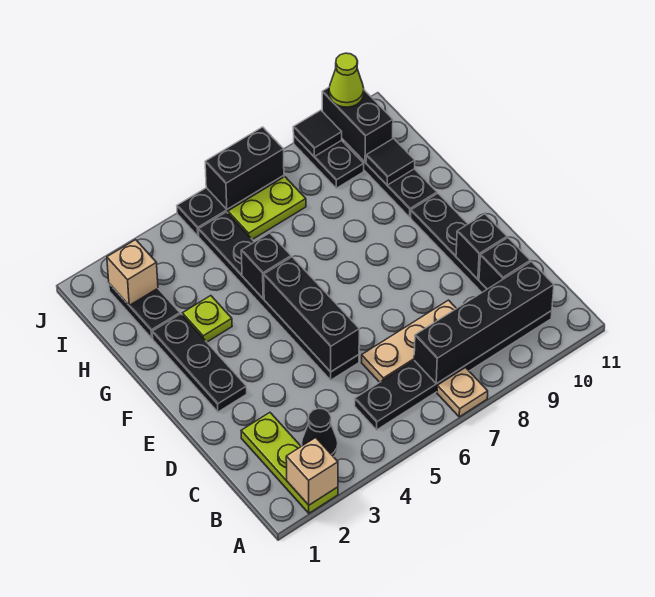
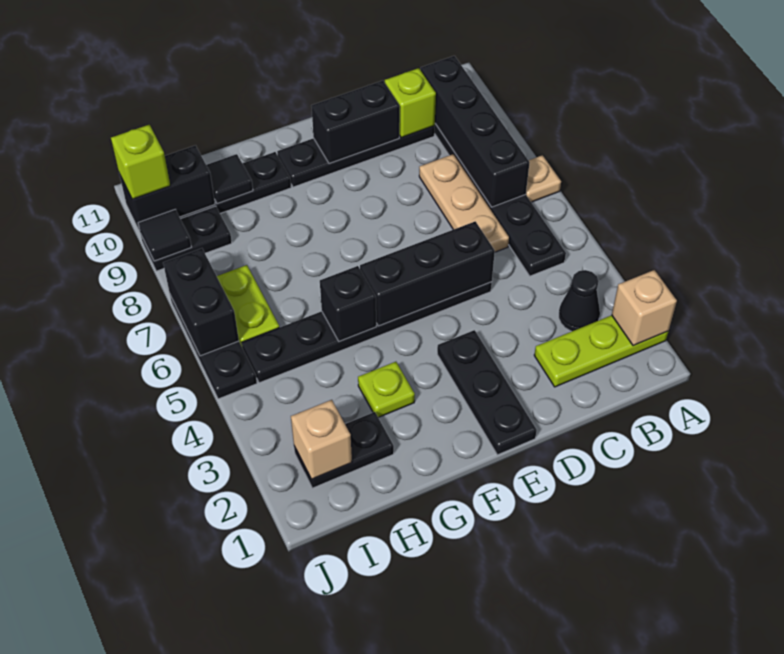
black 1x1 brick [479,238,530,289] -> lime 1x1 brick [385,68,436,138]
black 1x1 brick [456,214,507,279] -> black 1x2 brick [311,81,400,164]
black 1x3 plate [152,314,247,412] -> black 1x3 plate turned to [437,330,537,455]
lime 1x1 cone [329,53,364,107] -> lime 1x1 brick [111,125,170,199]

